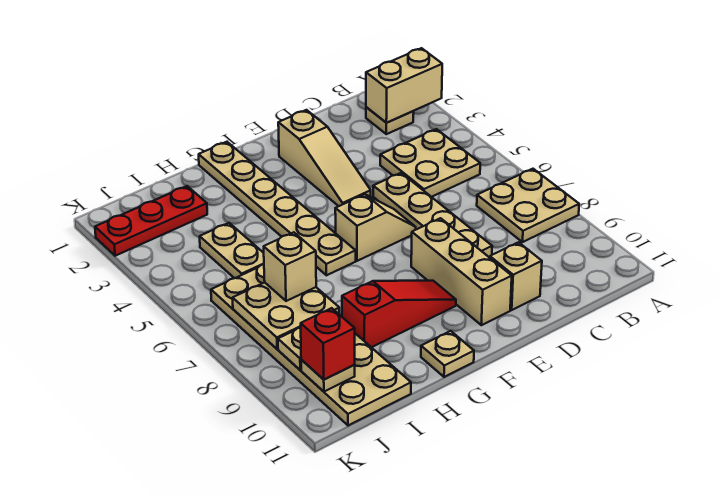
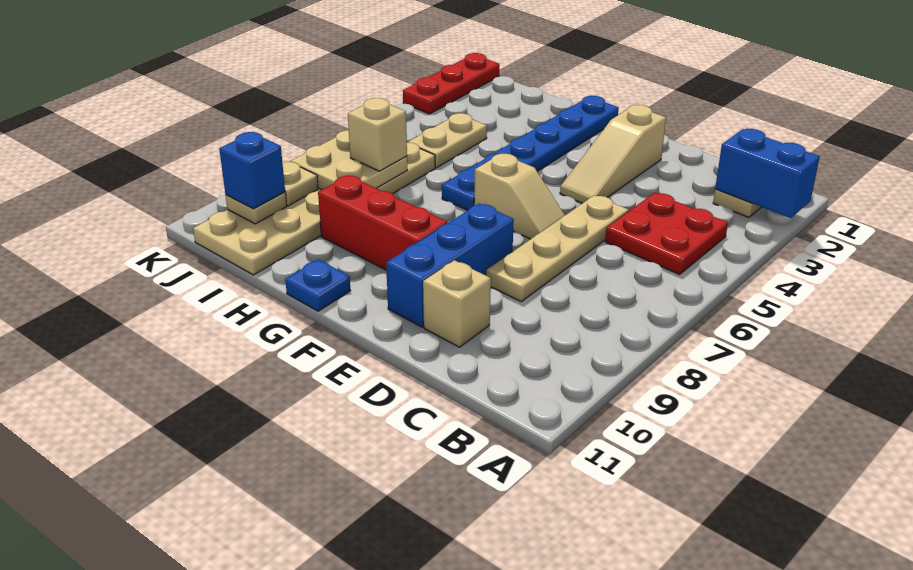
tan 1x2 brick [366,48,442,123] -> blue 1x2 brick [715,129,820,218]
tan 2x2 plate [477,169,579,242] -> none
tan 2x2 plate [380,129,480,197] -> red 2x2 plate [605,193,728,275]
tan 1x3 brick [411,218,512,325] -> blue 1x3 brick [386,203,514,327]
red 1x3 slope [342,281,456,347] -> red 1x3 brick [318,175,447,270]
tan 1x6 plate [199,142,356,275] -> blue 1x6 plate [442,96,619,211]
tan 1x1 plate [421,331,474,377] -> blue 1x1 plate [285,260,351,311]
red 1x3 plate [95,186,207,256] -> red 1x3 plate turned to [403,53,500,114]
red 1x1 brick [301,308,355,380] -> blue 1x1 brick [219,132,285,209]

